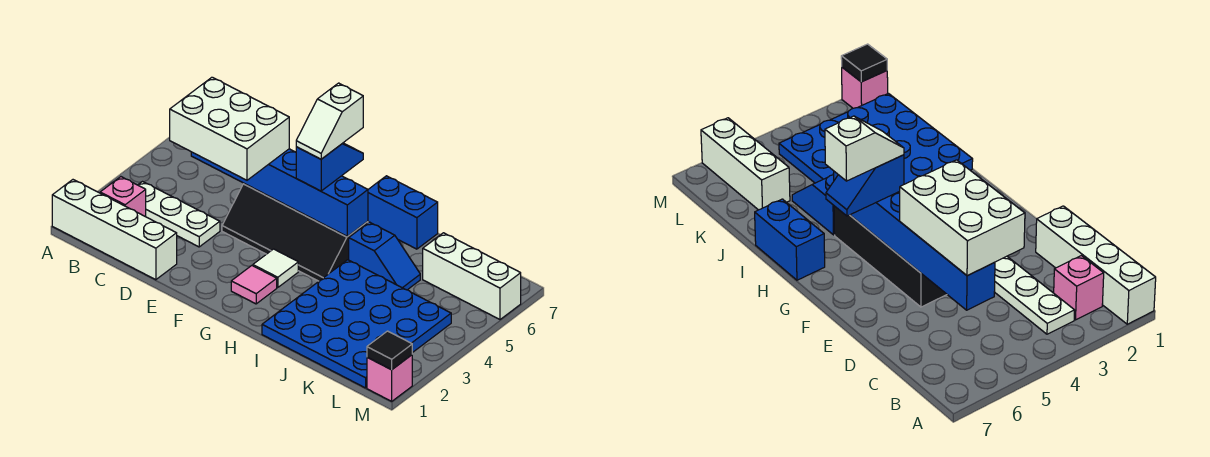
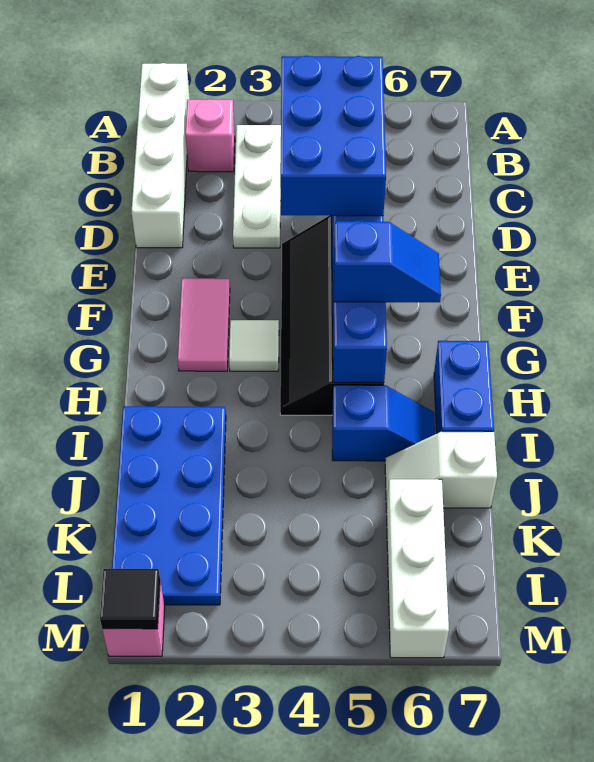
white 2x3 brick [170,77,289,180] -> blue 2x3 brick [280,56,386,216]
pink 1x1 tile [231,266,277,304] -> pink 1x2 tile [178,278,230,371]
white 1x2 slope [296,83,363,159] -> white 1x2 slope moved to [385,432,497,508]
blue 4x4 plate [262,260,451,388] -> blue 2x4 plate [112,406,226,605]
blue 1x2 slope [349,222,420,290] -> blue 1x2 slope turned to [332,385,435,461]

